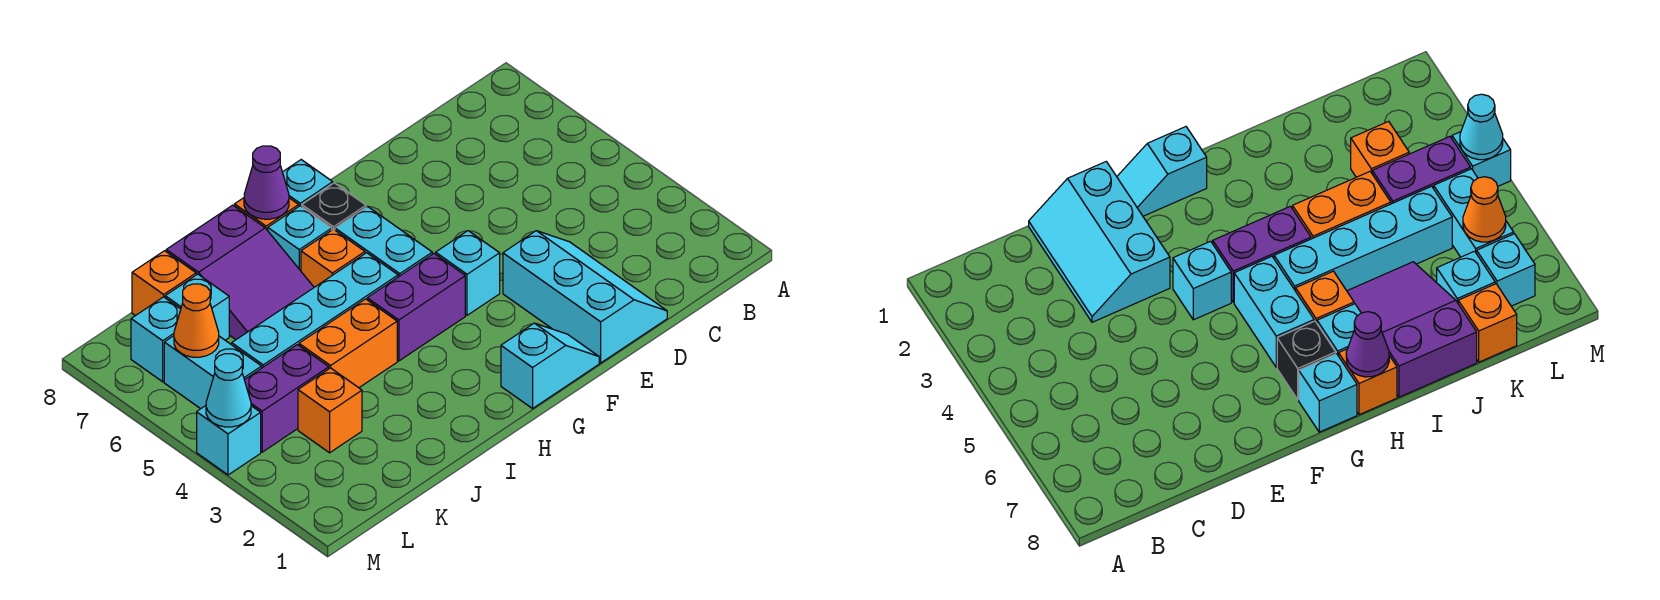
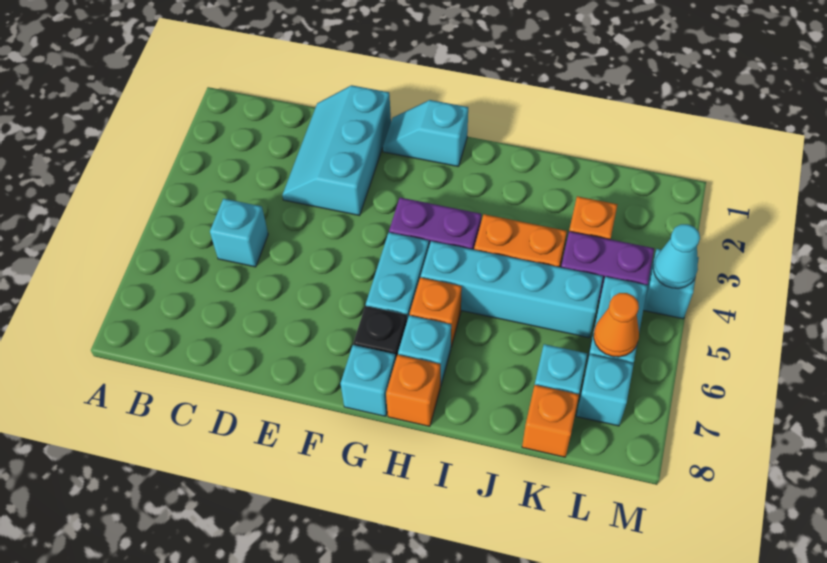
cyan 1x1 brick [436,231,500,315] -> cyan 1x1 brick moved to [210,199,268,267]
purple 1x1 cone [244,146,289,219] -> none
purple 2x3 slope [166,205,314,340] -> none

